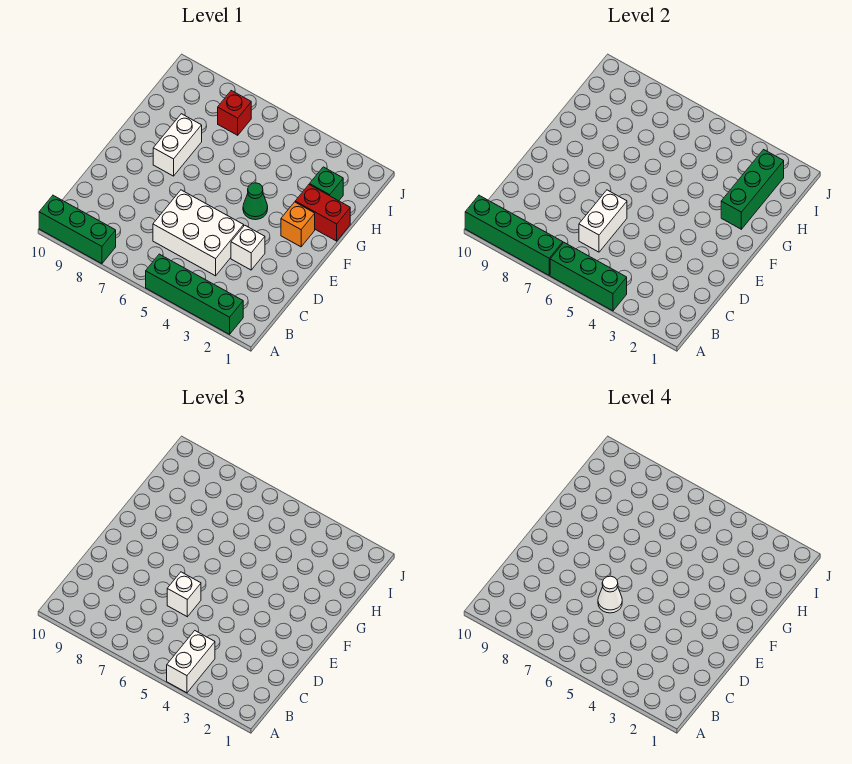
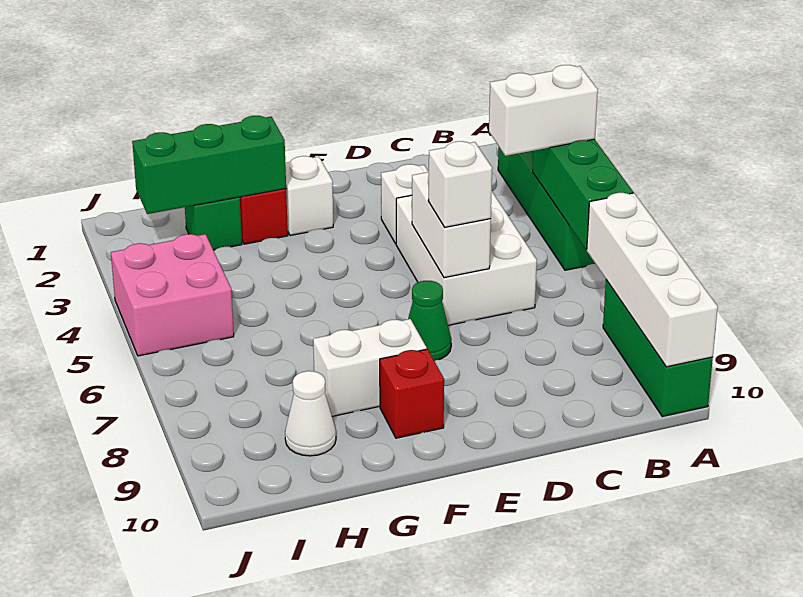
green 1x4 brick [465,195,563,275] -> white 1x4 brick [587,193,718,367]
white 1x2 brick [579,190,627,252] -> white 1x2 brick turned to [412,172,491,278]
white 1x1 cone [598,576,622,613] -> white 1x1 cone moved to [285,371,336,456]
orange 1x1 brick [281,202,315,247] -> white 1x1 brick [285,156,333,236]
green 1x1 cone [243,183,268,220] -> green 1x1 cone moved to [408,281,451,361]
none -> pink 2x2 brick [111,234,234,356]
red 1x1 brick [218,91,251,135] -> red 1x1 brick moved to [380,349,444,438]

